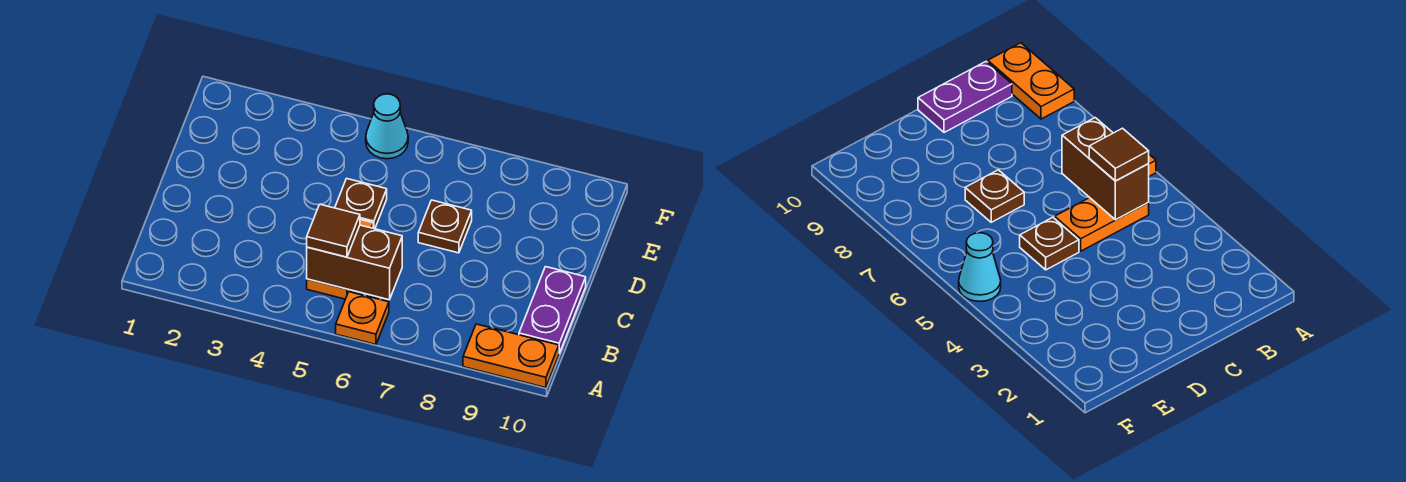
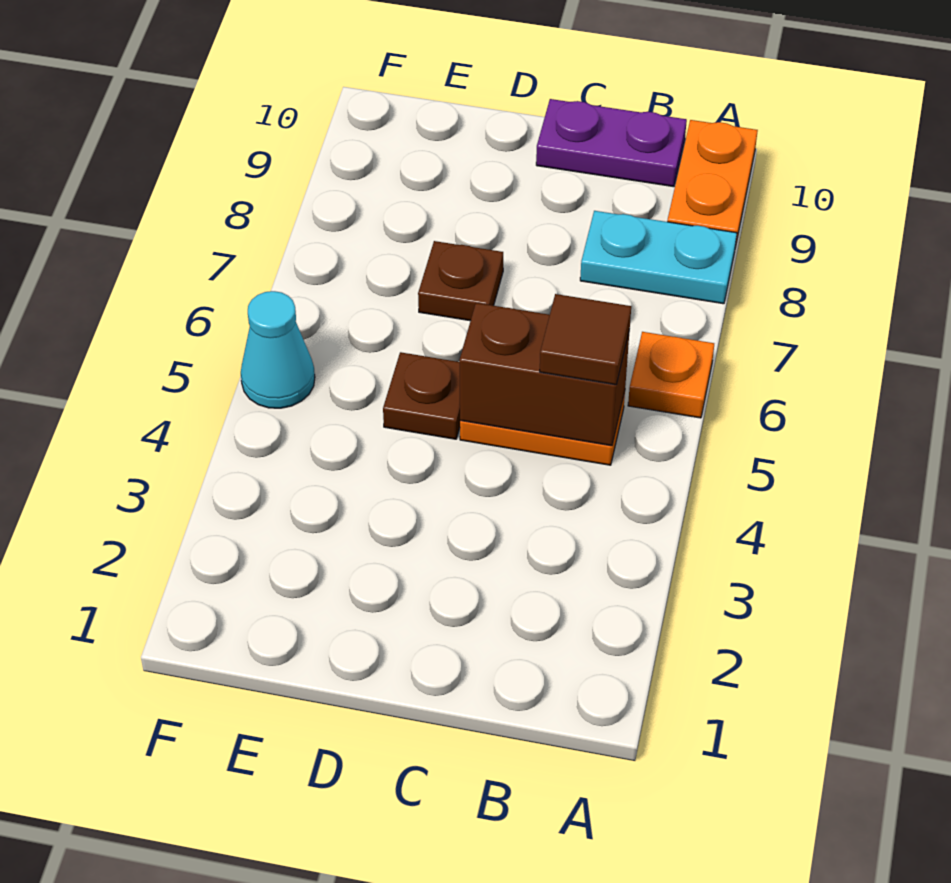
none -> cyan 1x2 plate [580,211,737,304]
brown 1x2 brick [307,225,402,300] -> brown 1x2 brick turned to [459,303,630,446]

